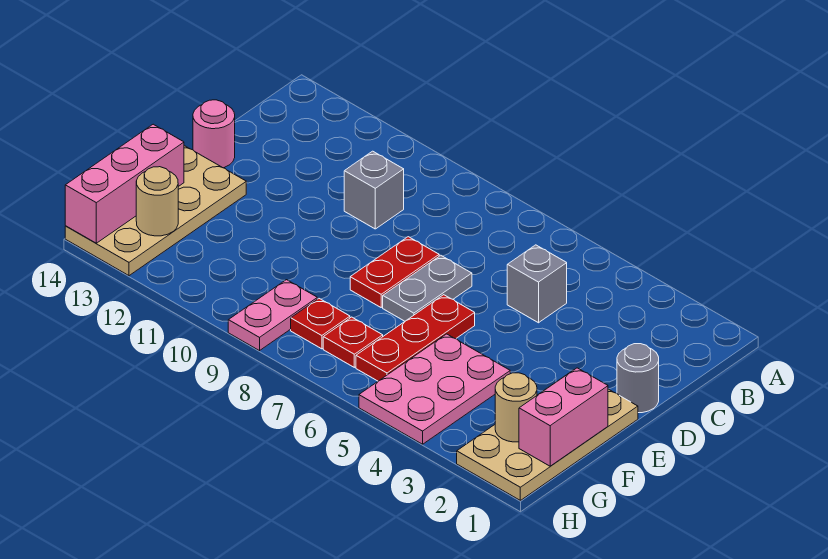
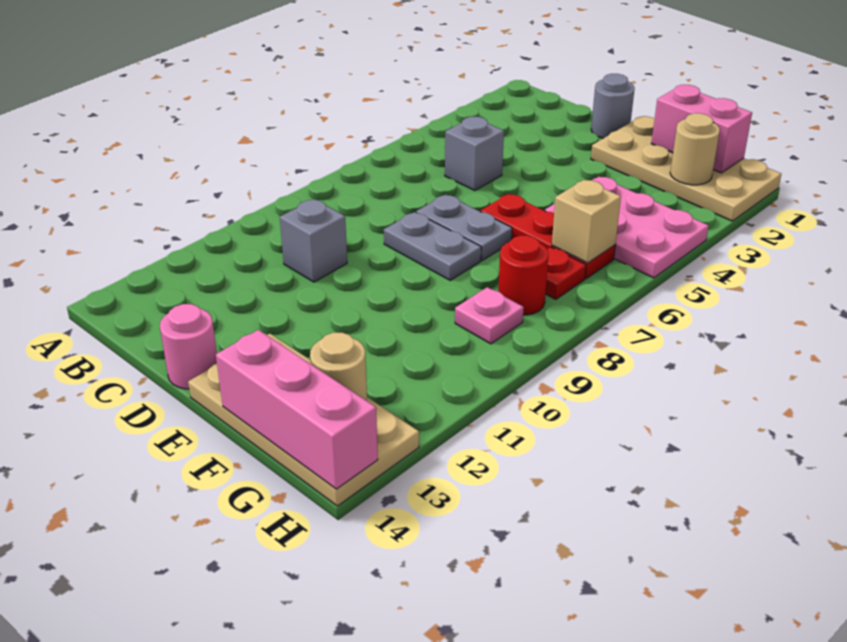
red 1x2 plate [350,237,439,307] -> grey 1x2 plate [384,212,481,280]
none -> tan 1x1 brick [552,180,621,263]
red 1x1 plate [291,299,350,349] -> red 1x1 round brick [498,236,548,315]
pink 1x2 plate [228,280,317,351] -> pink 1x1 plate [455,287,524,344]

